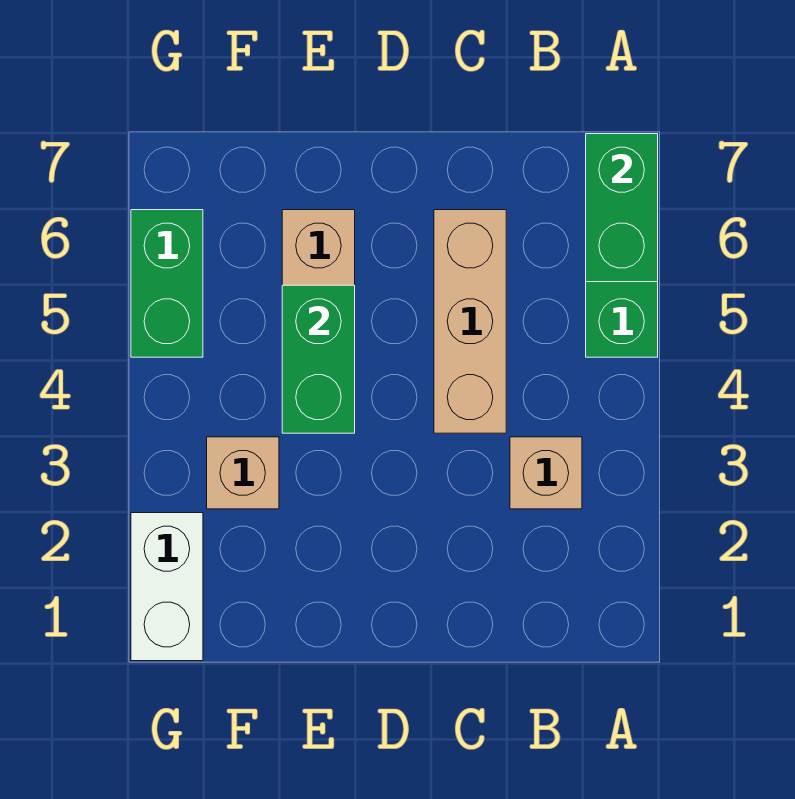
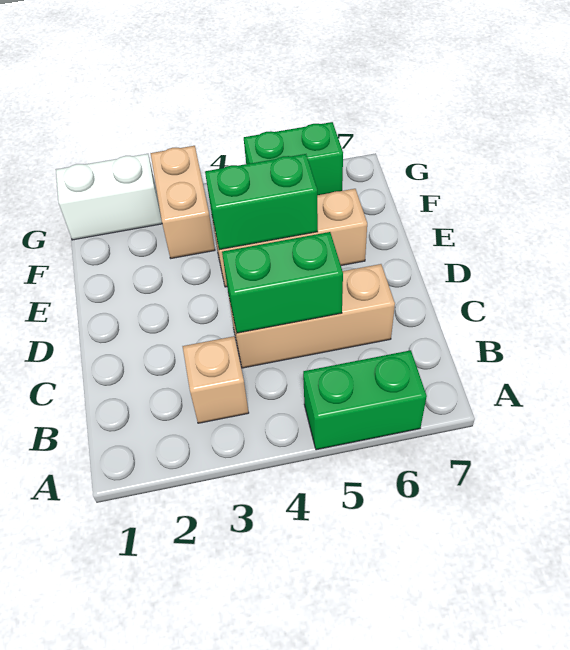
green 1x2 brick [586,134,658,282] -> green 1x2 brick moved to [222,232,343,333]
tan 1x1 brick [207,437,279,509] -> tan 1x2 brick [151,146,215,258]

